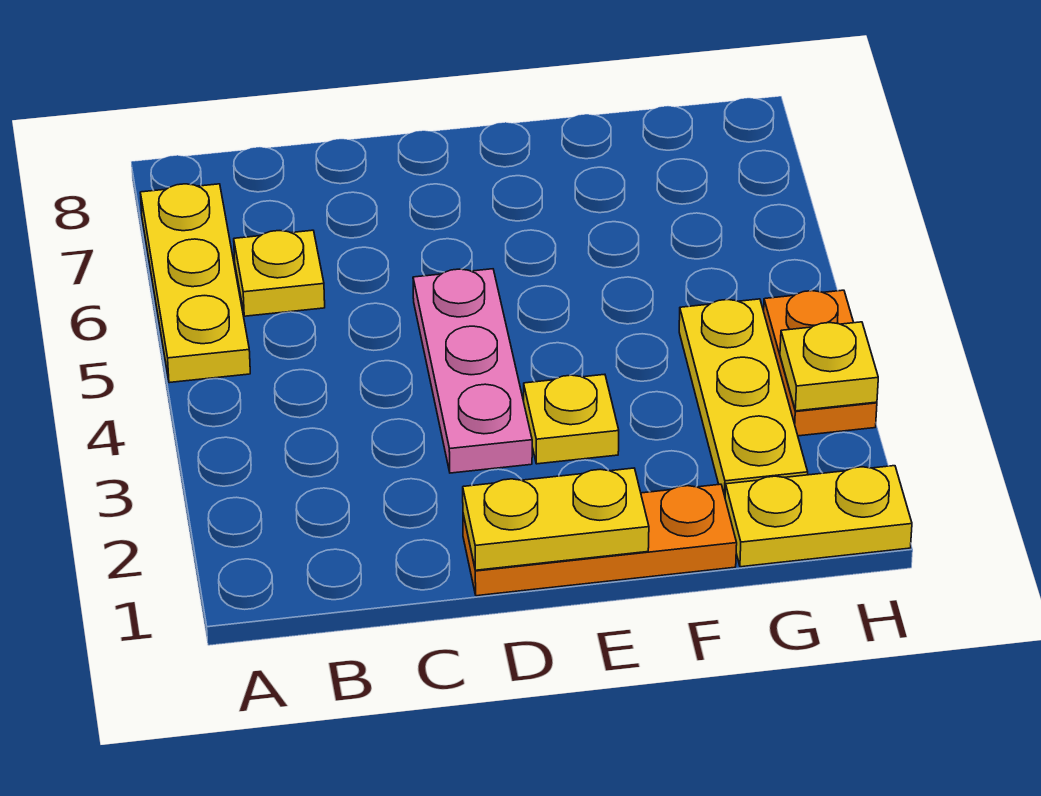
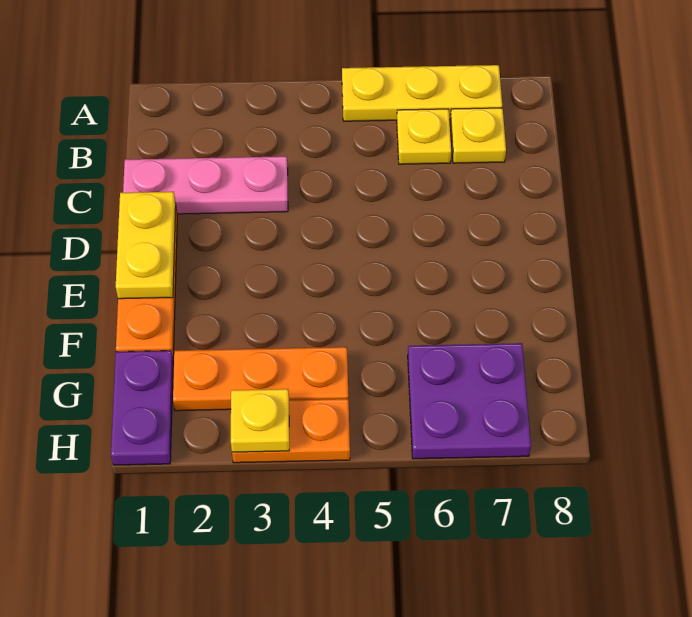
pink 1x3 plate [413,269,532,473] -> pink 1x3 plate moved to [123,156,288,214]
yellow 1x1 plate [524,374,619,464] -> yellow 1x1 plate moved to [450,108,506,163]
yellow 1x2 plate [725,466,912,567] -> purple 1x2 plate [111,351,173,465]
yellow 1x3 plate [679,299,808,496] -> orange 1x3 plate [173,347,348,411]
none -> purple 2x2 plate [408,343,531,459]

